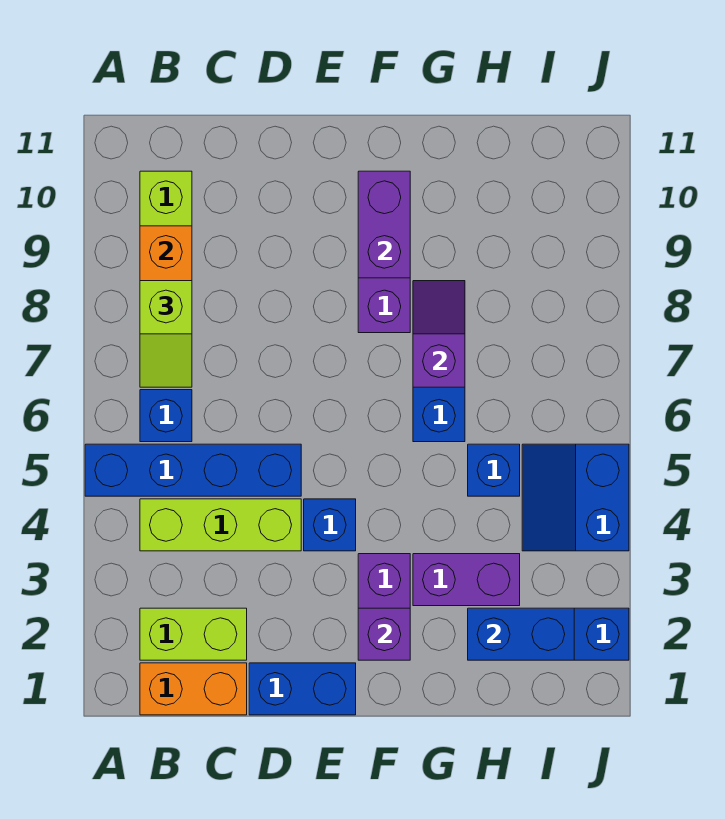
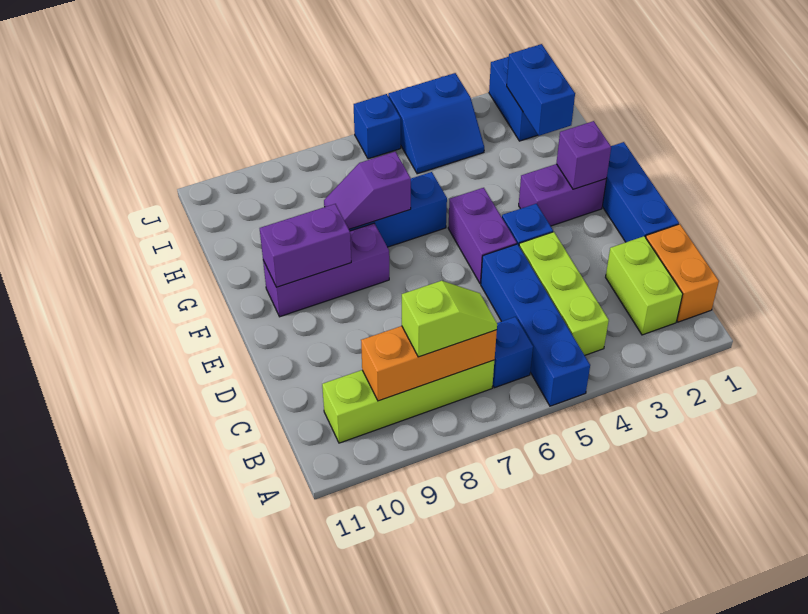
blue 1x2 brick [249,663,356,715] -> blue 1x3 brick [602,142,679,242]
purple 1x2 brick [413,554,520,606] -> purple 1x2 brick moved to [448,188,517,284]
blue 1x1 brick [468,444,520,496] -> blue 1x1 brick moved to [354,94,401,159]

